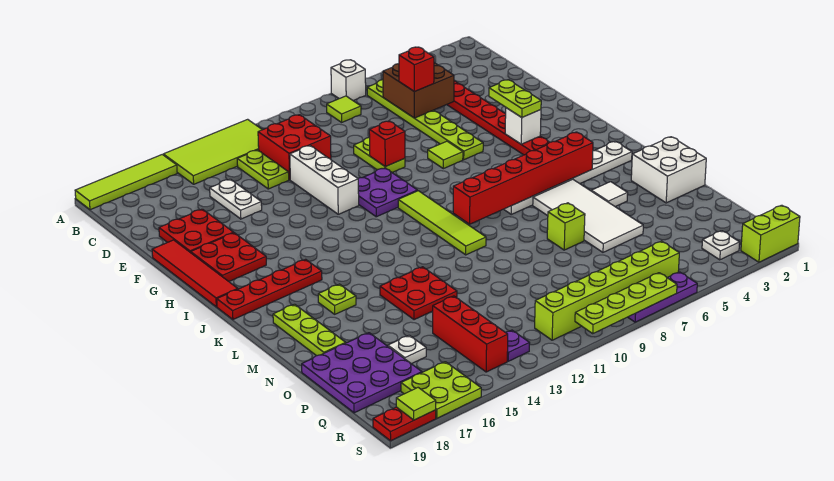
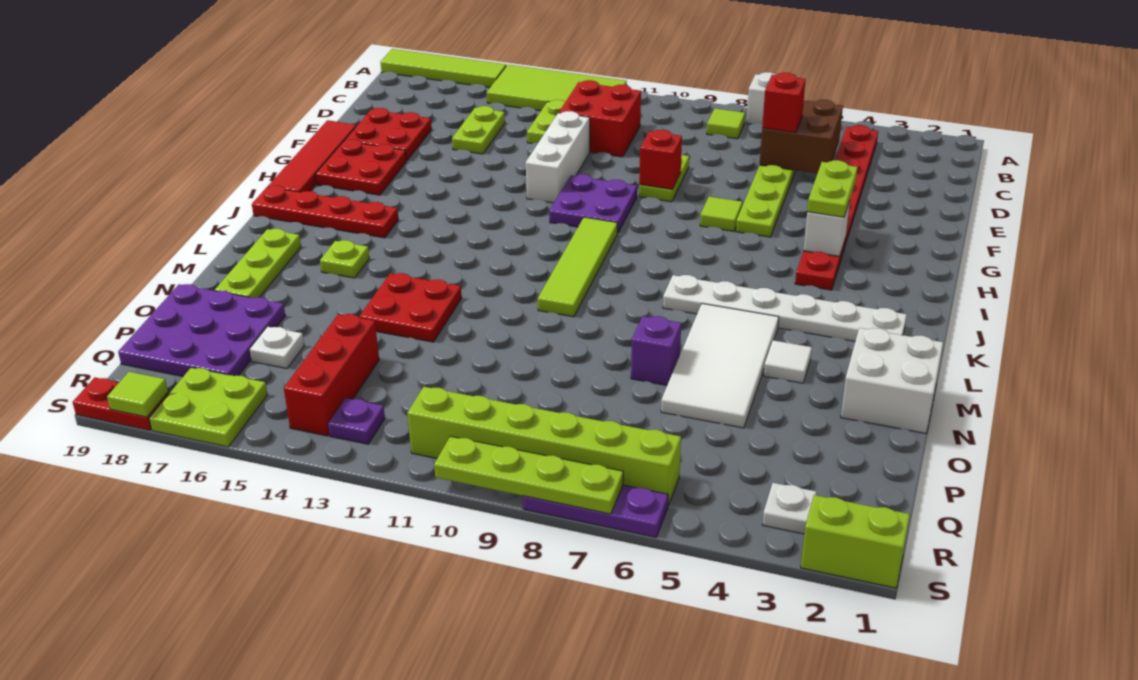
white 1x2 plate [210,179,262,219] -> lime 1x2 plate [452,106,505,154]
red 1x6 brick [453,132,593,224] -> none
lime 1x1 brick [547,203,585,250] -> purple 1x1 brick [631,316,681,385]

